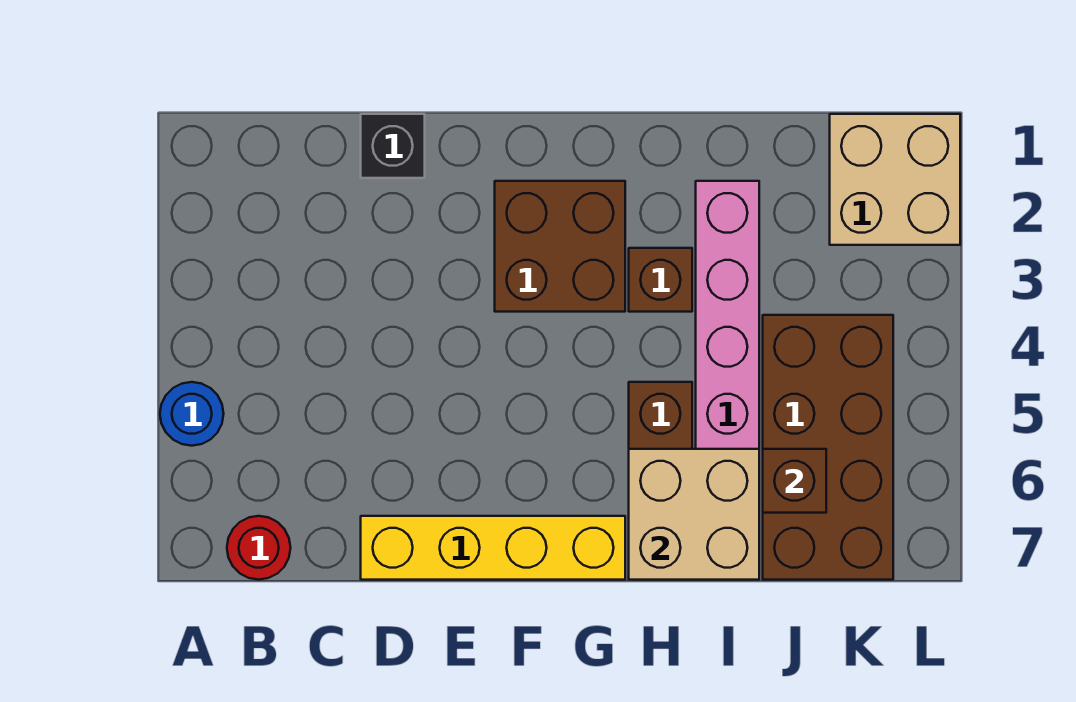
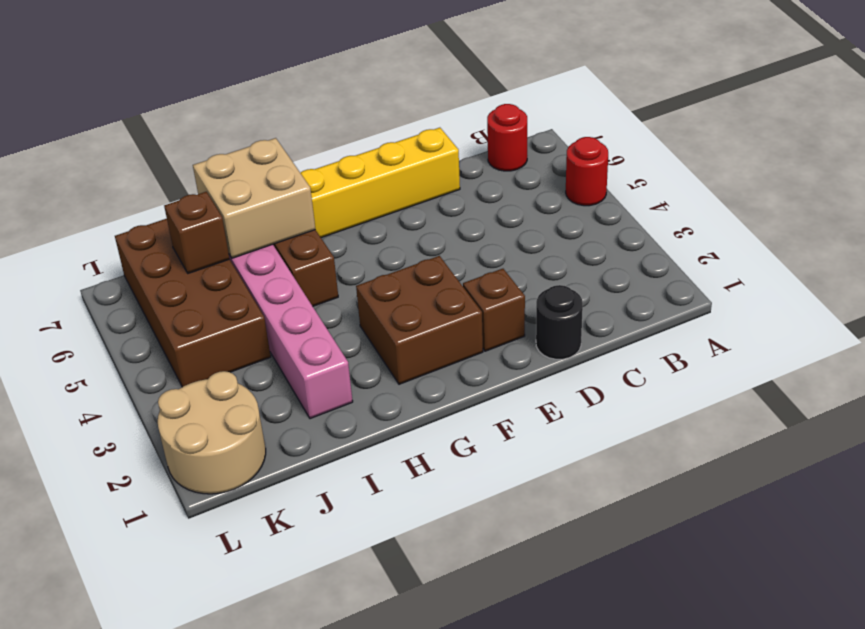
blue 1x1 round brick [160,382,224,446] -> red 1x1 round brick [566,137,608,206]
black 1x1 brick [361,114,425,178] -> black 1x1 round brick [536,285,583,359]
brown 1x1 brick [629,248,692,312] -> brown 1x1 brick moved to [463,269,525,351]
tan 2x2 brick [830,114,960,245] -> tan 2x2 round brick [158,371,266,494]

